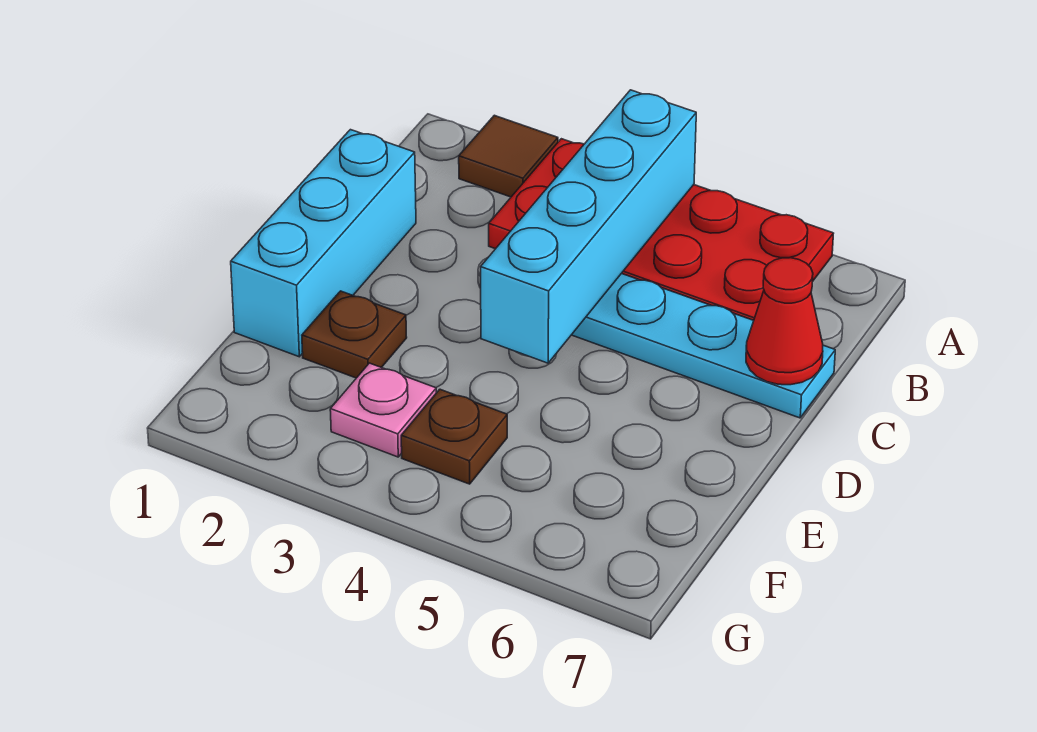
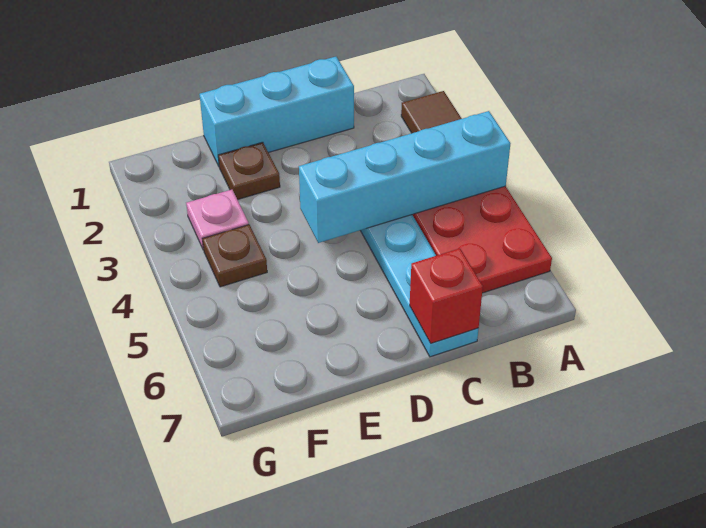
red 1x1 cone [746,258,823,385] -> red 1x1 brick [410,248,483,343]

